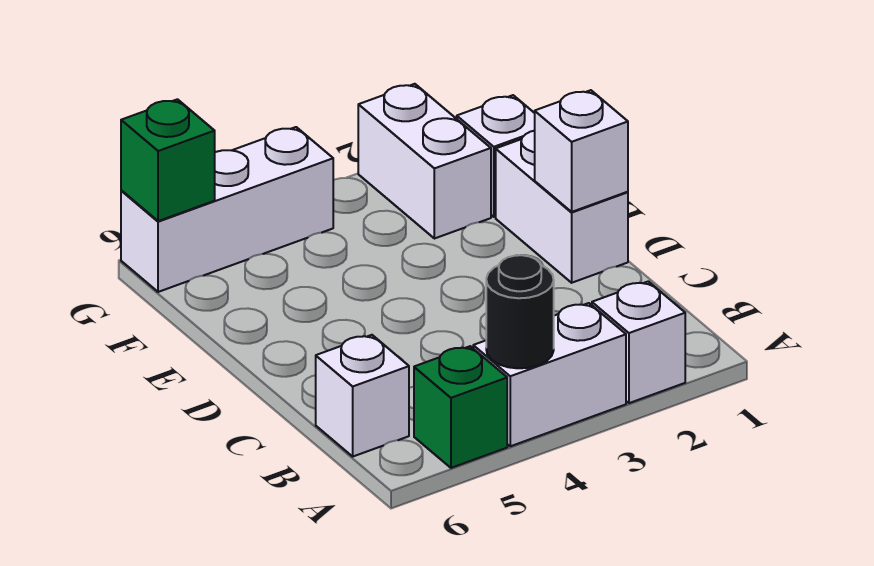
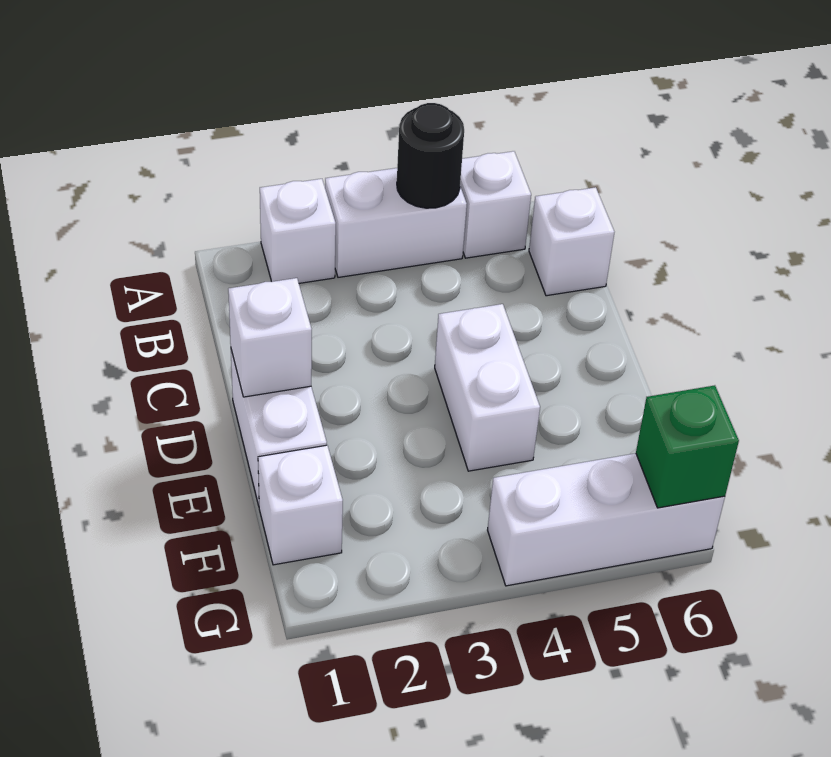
green 1x1 brick [414,346,507,468] -> white 1x1 brick [460,151,531,258]
white 1x2 brick [358,84,491,239] -> white 1x2 brick moved to [435,304,540,471]

